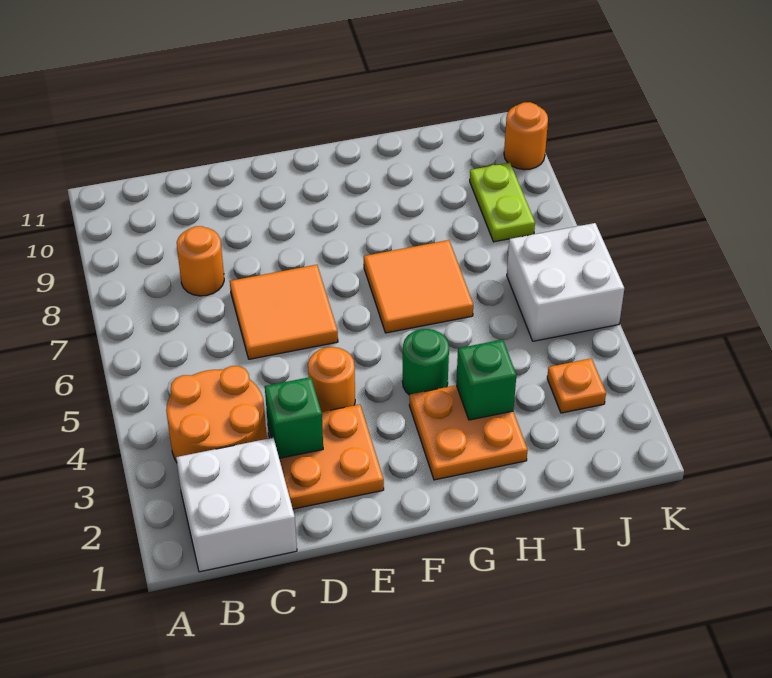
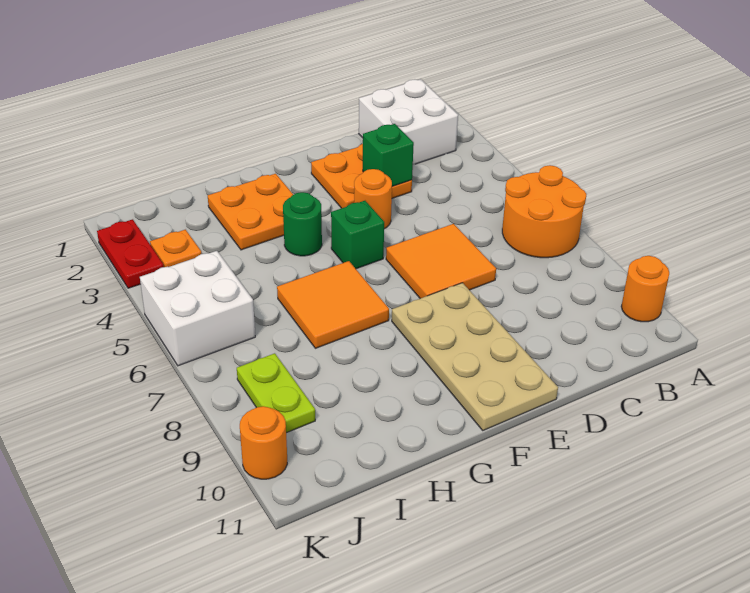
orange 2x2 round brick [166,366,267,462] -> orange 2x2 round brick moved to [502,165,586,258]
orange 1x1 round brick [177,226,224,296] -> orange 1x1 round brick moved to [621,256,669,322]
none -> tan 2x4 plate [392,283,558,430]
green 1x1 brick [456,340,516,420] -> green 1x1 brick moved to [331,201,384,269]
none -> red 1x2 plate [97,219,164,288]

